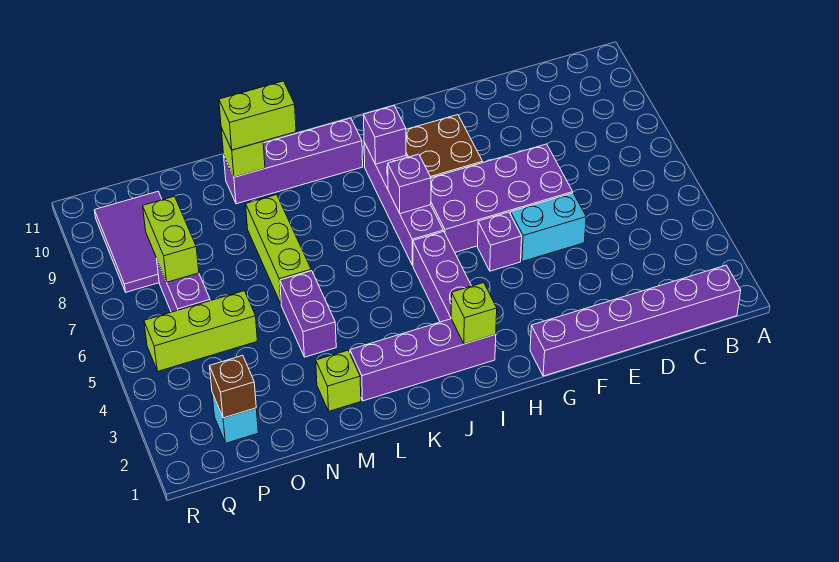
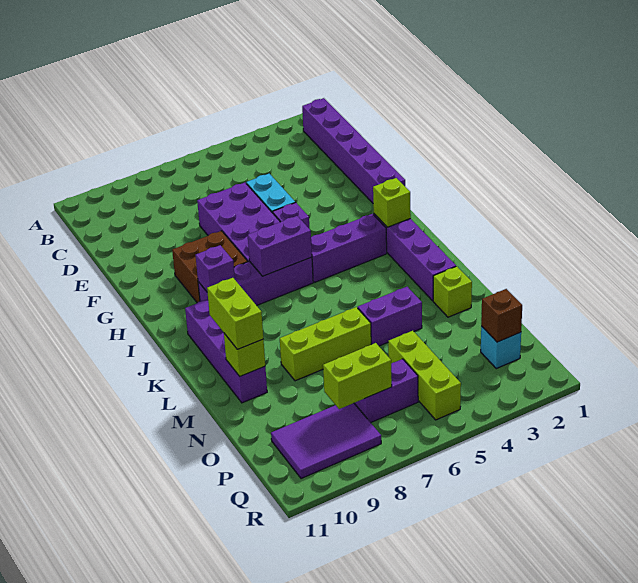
purple 1x1 brick [388,154,431,214] -> purple 1x2 brick [248,216,312,276]

